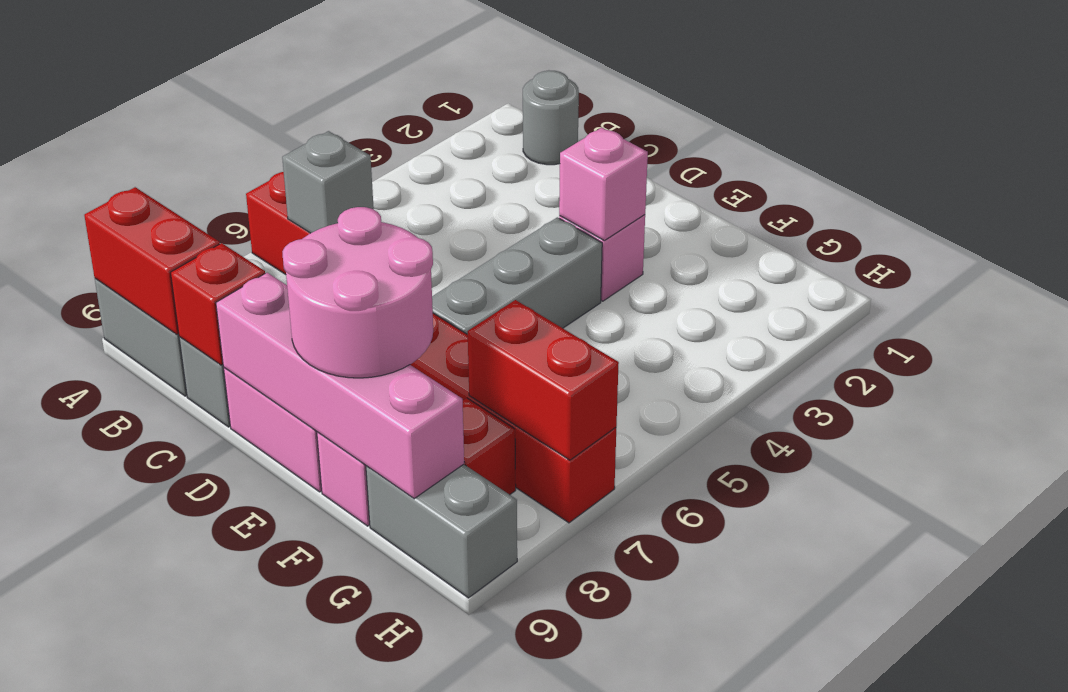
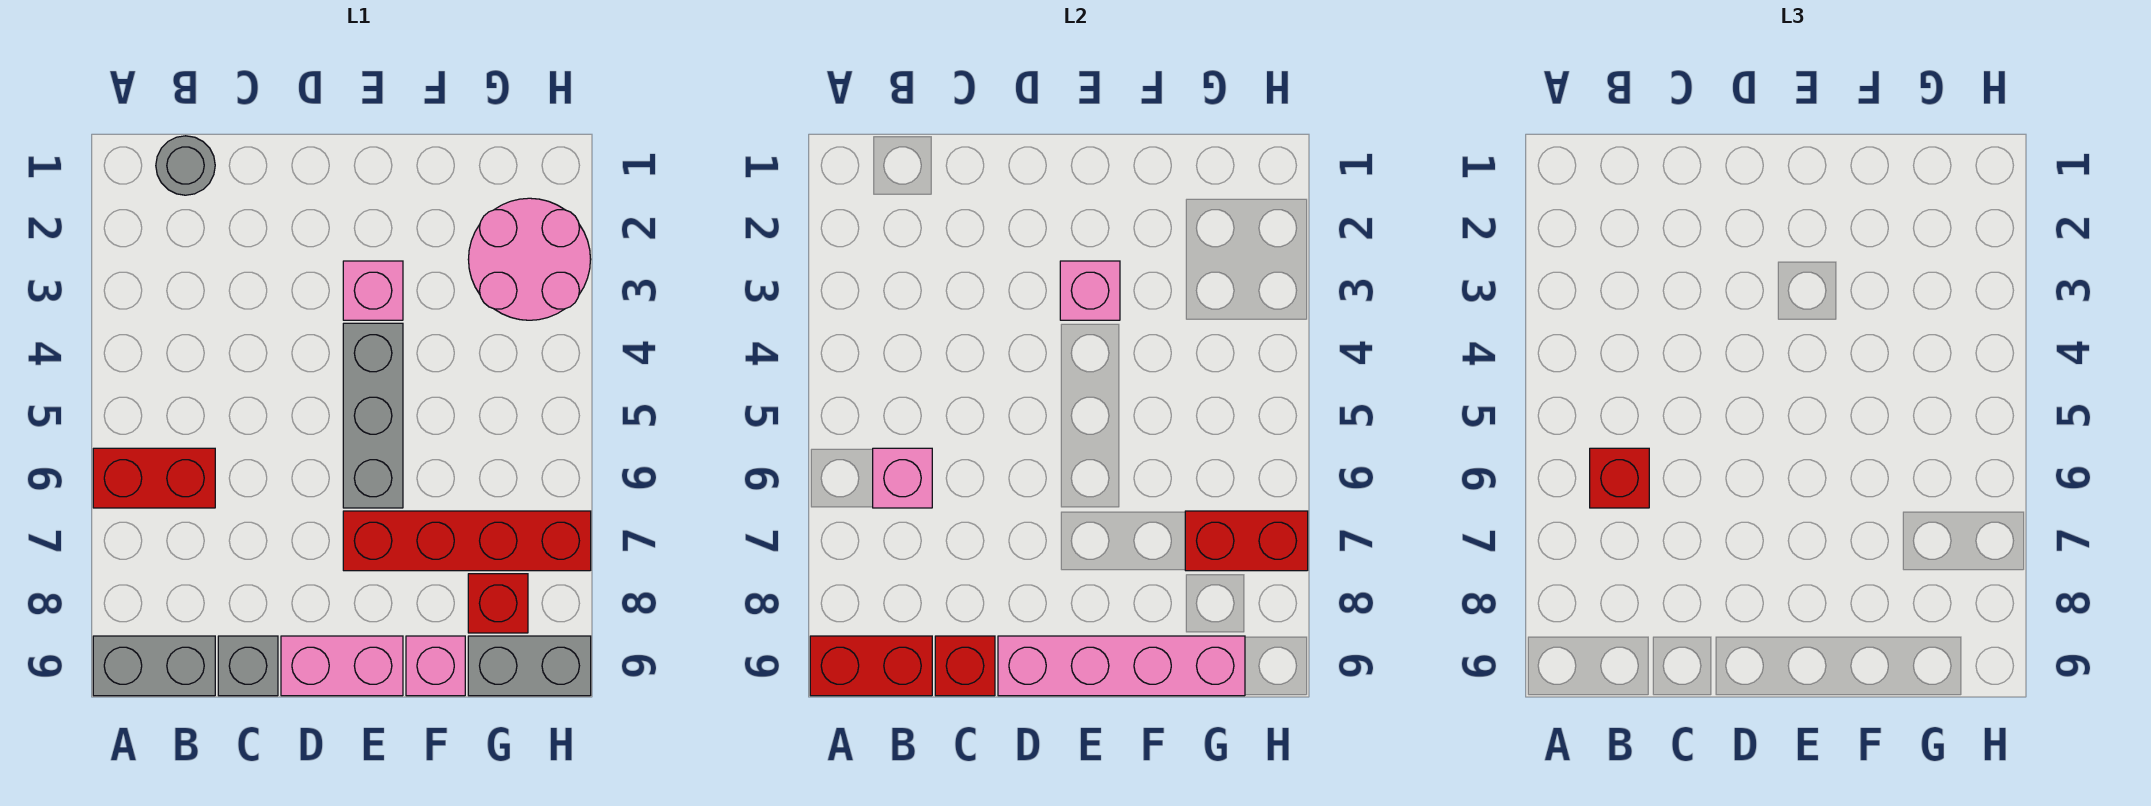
grey 1x1 brick [282,131,374,233] -> pink 1x1 brick [873,448,932,508]
none -> red 1x1 brick [1590,448,1649,508]
pink 2x2 round brick [282,207,433,378] -> pink 2x2 round brick moved to [468,198,591,320]

